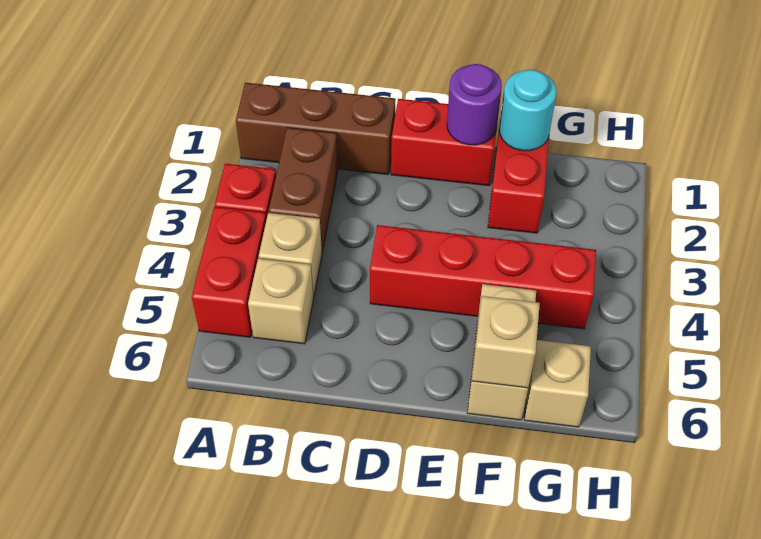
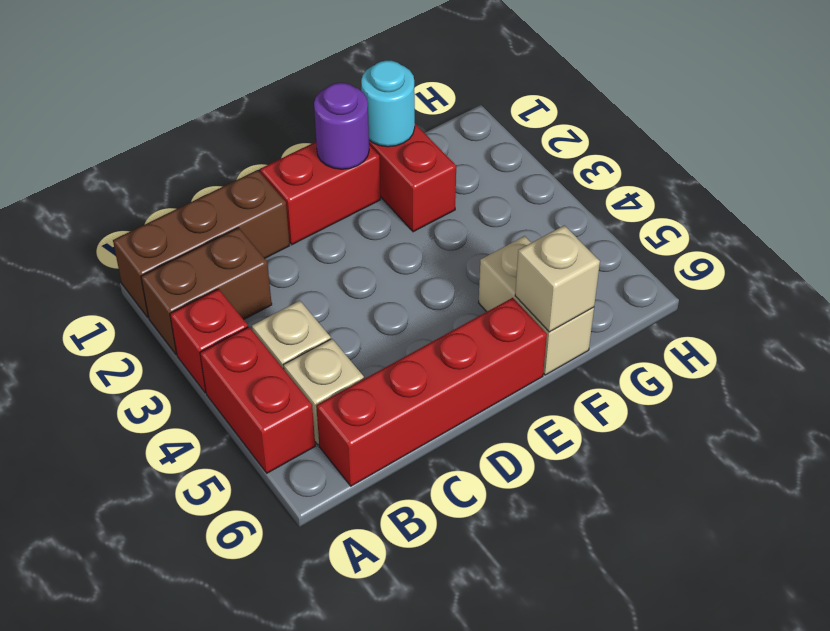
brown 1x2 brick [269,128,338,252] -> brown 1x2 brick turned to [141,228,272,355]
red 1x4 brick [370,225,596,329] -> red 1x4 brick moved to [316,298,547,486]
tan 1x1 brick [525,340,591,427] -> none

